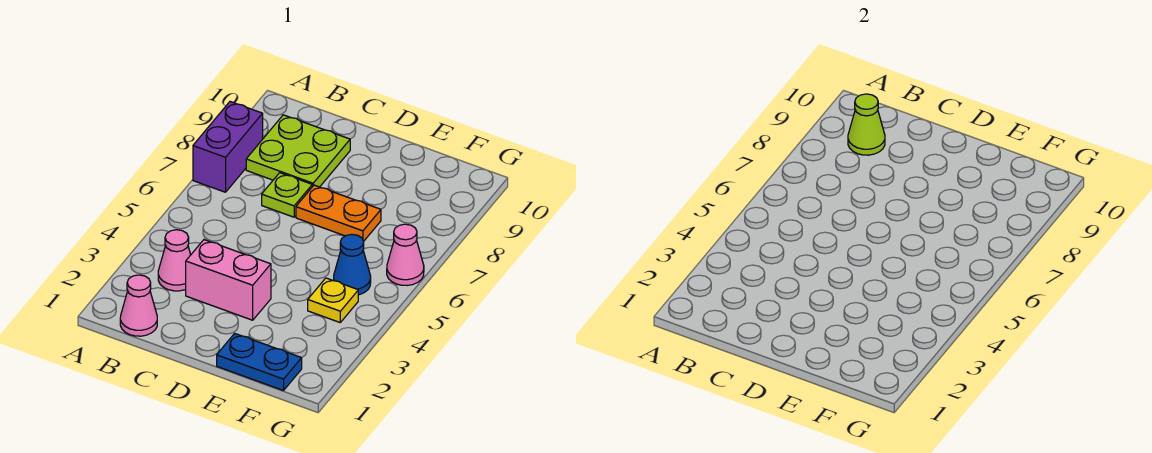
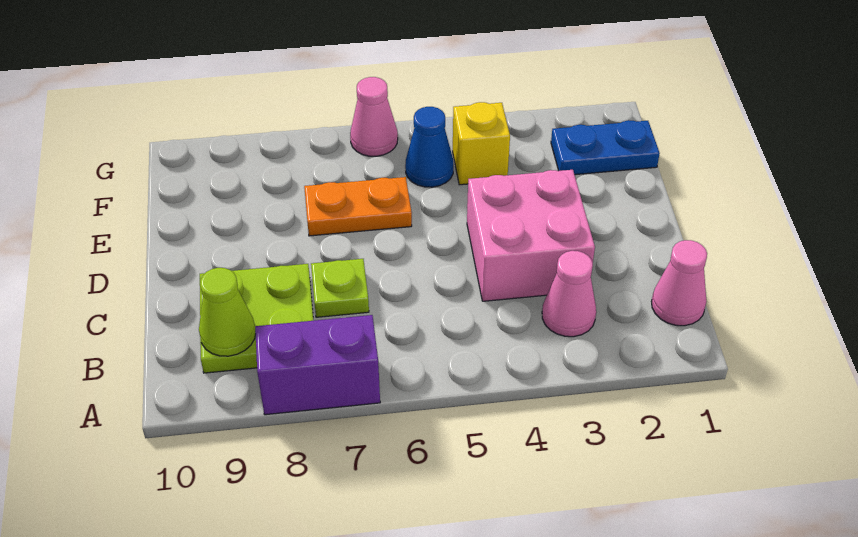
pink 1x2 brick [186,240,271,320] -> pink 2x2 brick [467,170,595,301]
orange 1x2 plate [296,185,381,241] -> orange 1x2 plate turned to [304,177,412,236]
blue 1x2 plate [217,333,302,391] -> blue 1x2 plate turned to [551,120,660,175]
yellow 1x1 plate [308,278,358,322] -> yellow 1x1 brick [453,102,510,185]

